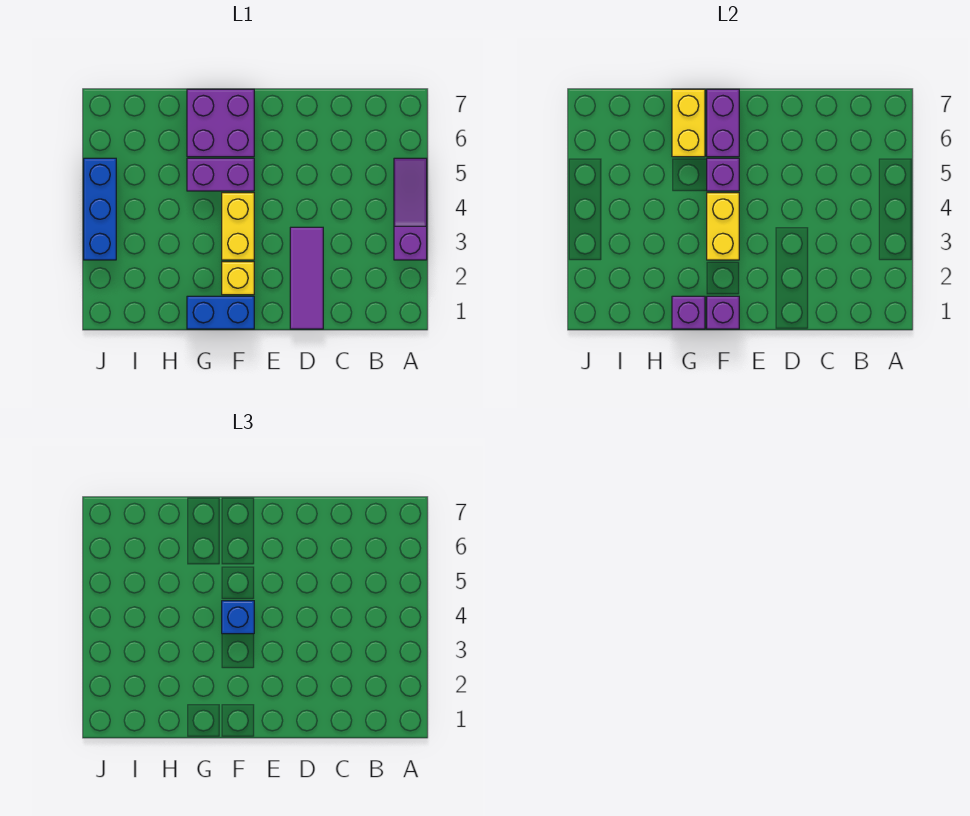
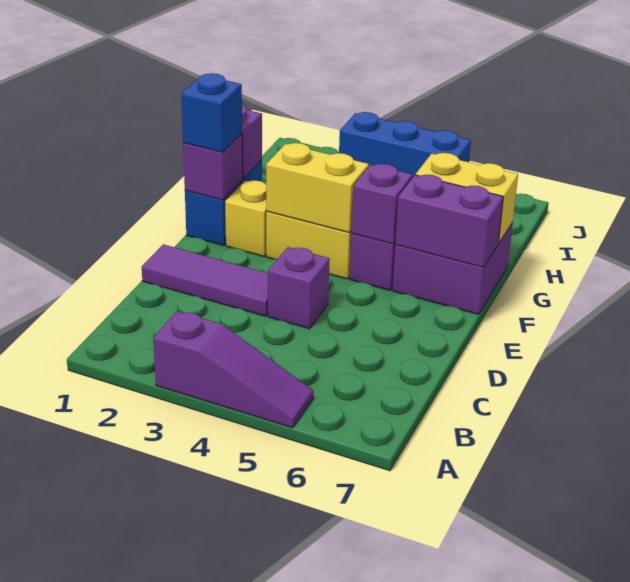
none -> purple 1x1 brick [268,247,330,329]
blue 1x1 brick [222,601,254,634] -> blue 1x1 brick moved to [181,73,242,152]

